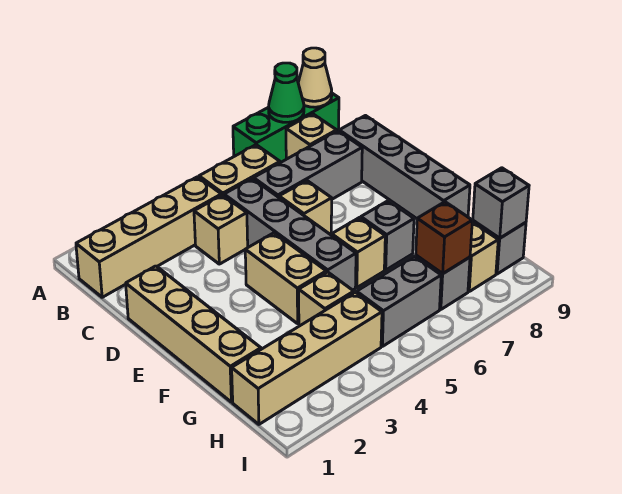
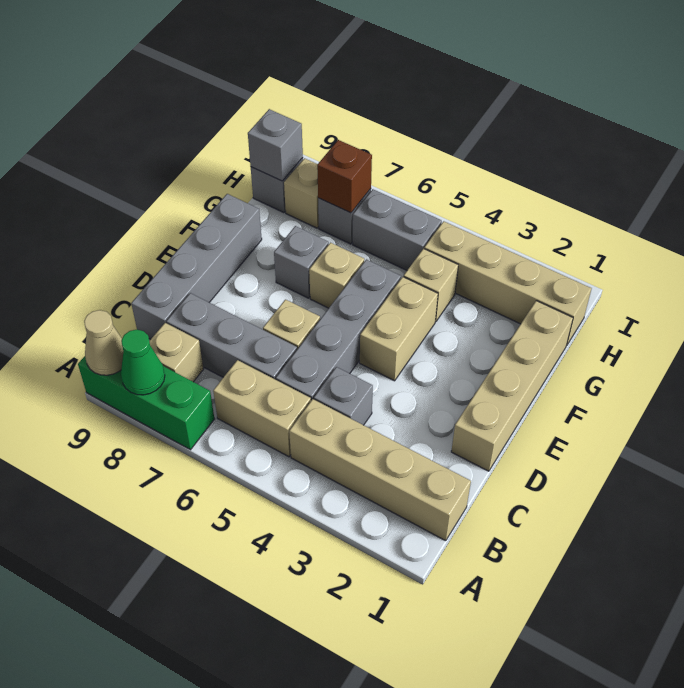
tan 1x1 brick [194,195,248,264] -> grey 1x1 brick [314,367,373,425]

